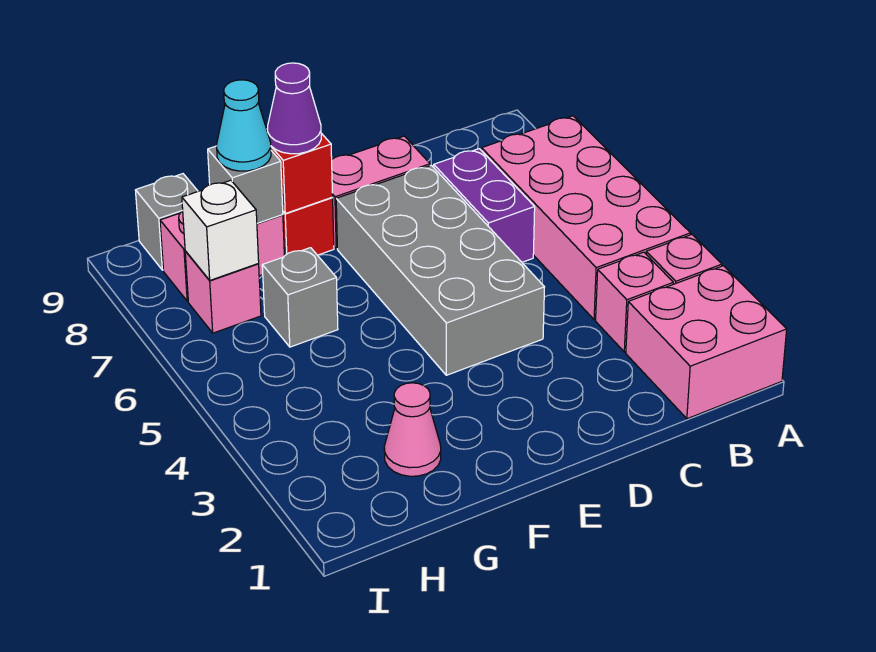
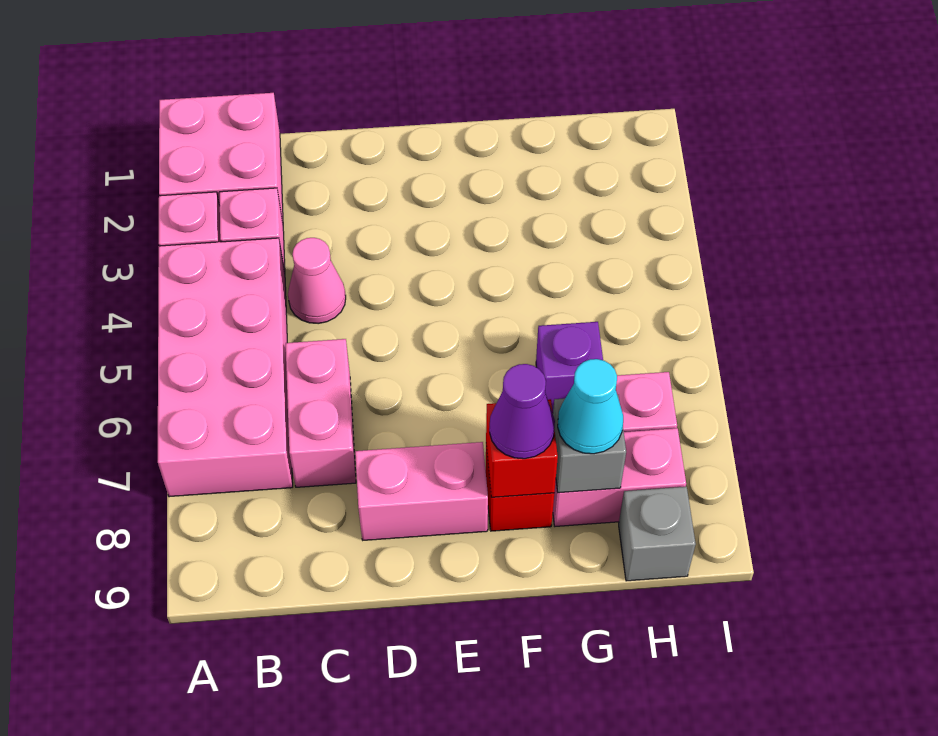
purple 1x2 brick [434,149,535,262] -> pink 1x2 brick [286,339,356,487]
grey 2x4 brick [336,165,544,375] -> none
pink 1x1 cone [384,383,441,476] -> pink 1x1 cone moved to [288,238,346,324]
grey 1x1 brick [262,248,338,347] -> purple 1x1 brick [536,322,603,412]
white 1x1 brick [182,180,259,280] -> none

